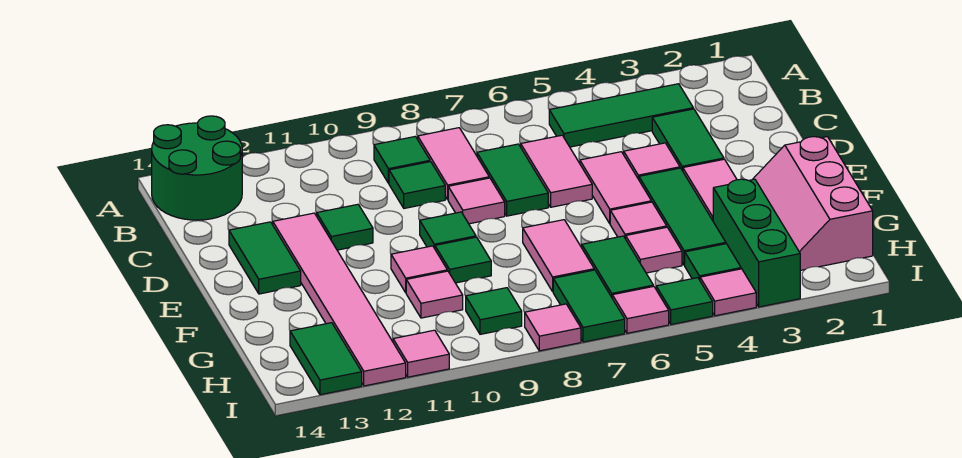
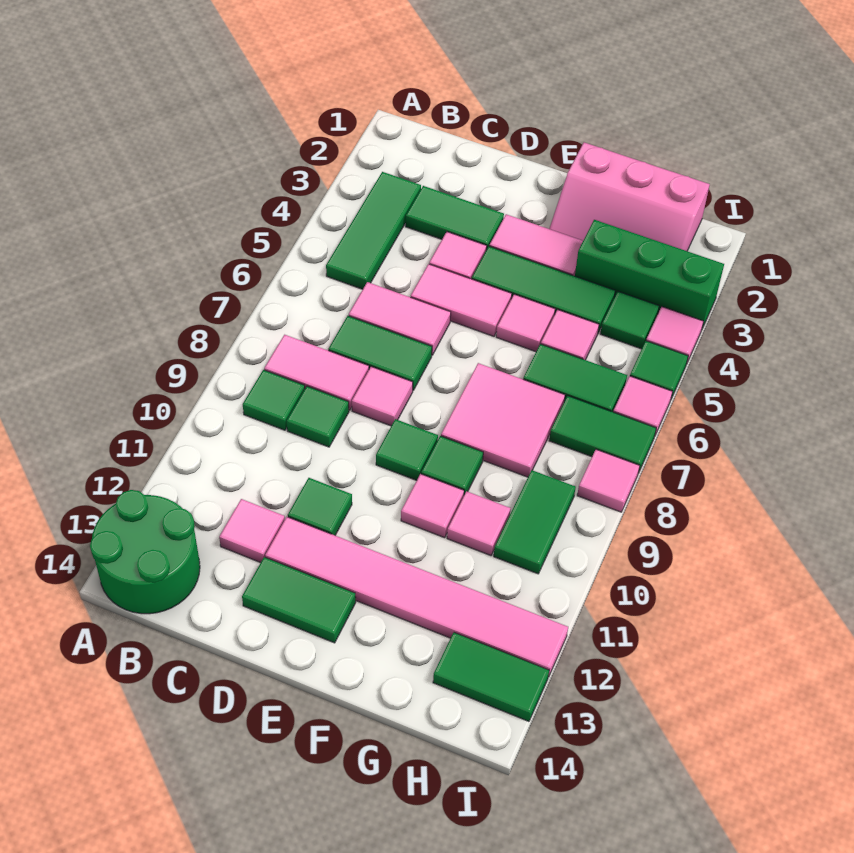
pink 1x2 tile [523,220,594,291] -> pink 2x2 tile [441,363,565,477]
green 1x1 tile [466,288,522,334] -> green 1x2 tile [494,470,576,574]
pink 1x1 tile [393,330,449,377] -> pink 1x1 tile moved to [219,499,285,563]

